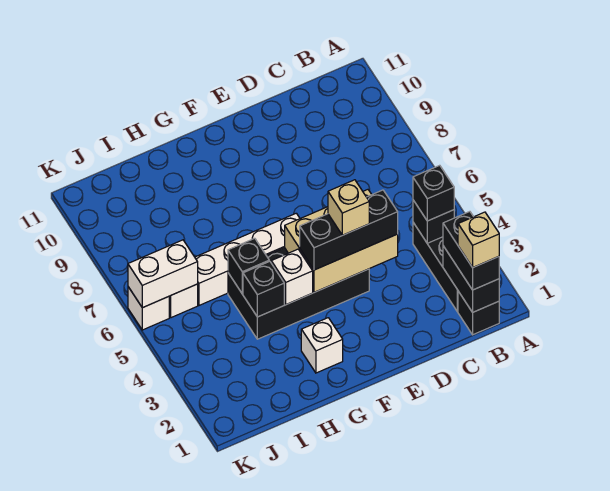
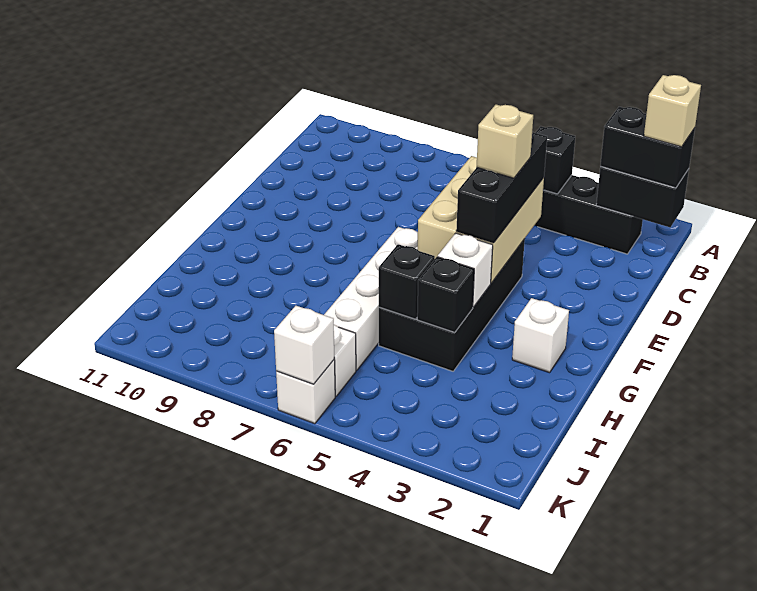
black 1x1 brick [458,291,499,335] -> none
black 1x1 brick [413,165,454,221] -> none
white 1x2 brick [128,240,198,308] -> white 1x1 brick [274,306,334,384]

